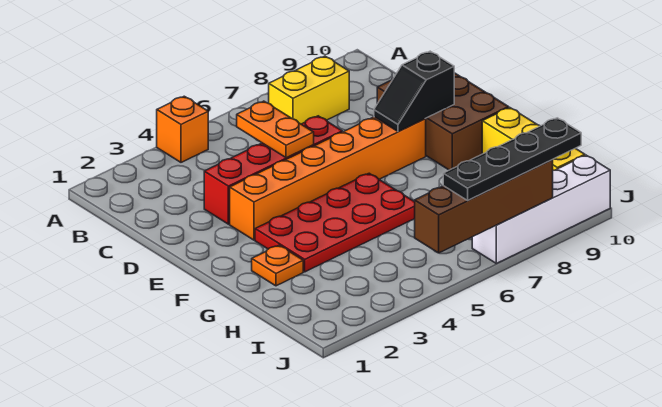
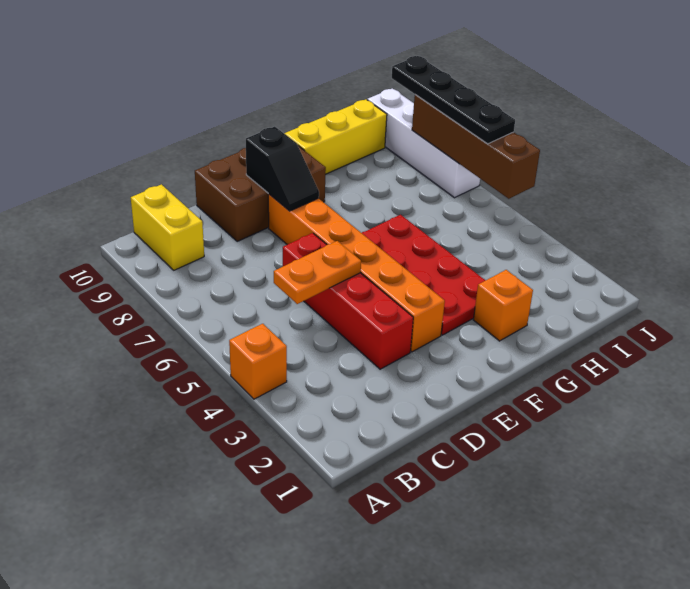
yellow 1x2 brick [269,56,349,124] -> yellow 1x2 brick moved to [131,184,204,270]
orange 1x1 plate [252,245,303,286] -> orange 1x1 brick [474,270,533,341]

